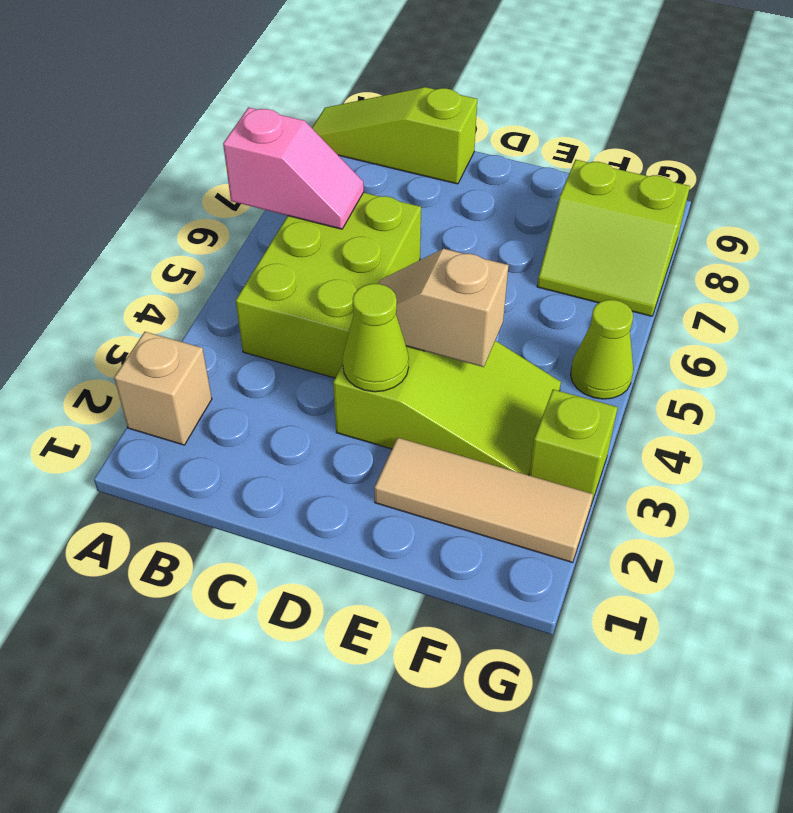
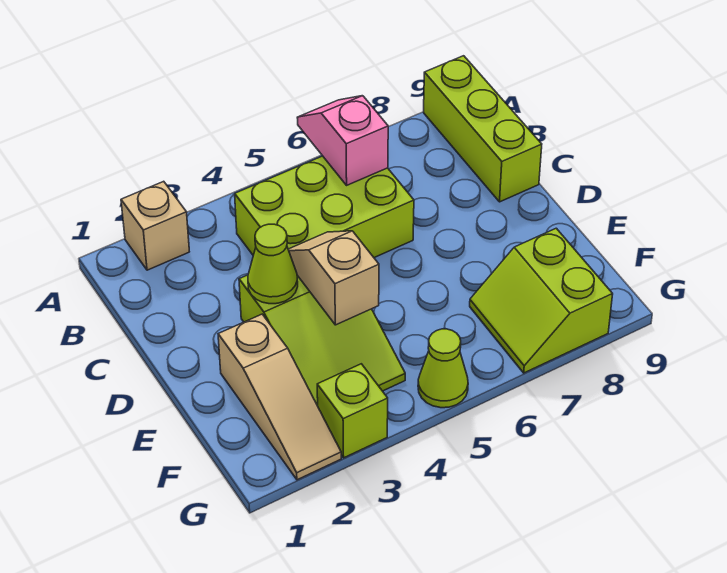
pink 1x2 slope [223,107,364,229] -> pink 1x2 slope turned to [297,96,388,185]
lime 1x3 slope [312,87,477,184] -> lime 1x3 brick [424,56,542,202]
tan 1x3 tile [374,438,593,563] -> tan 1x3 slope [218,314,341,480]

